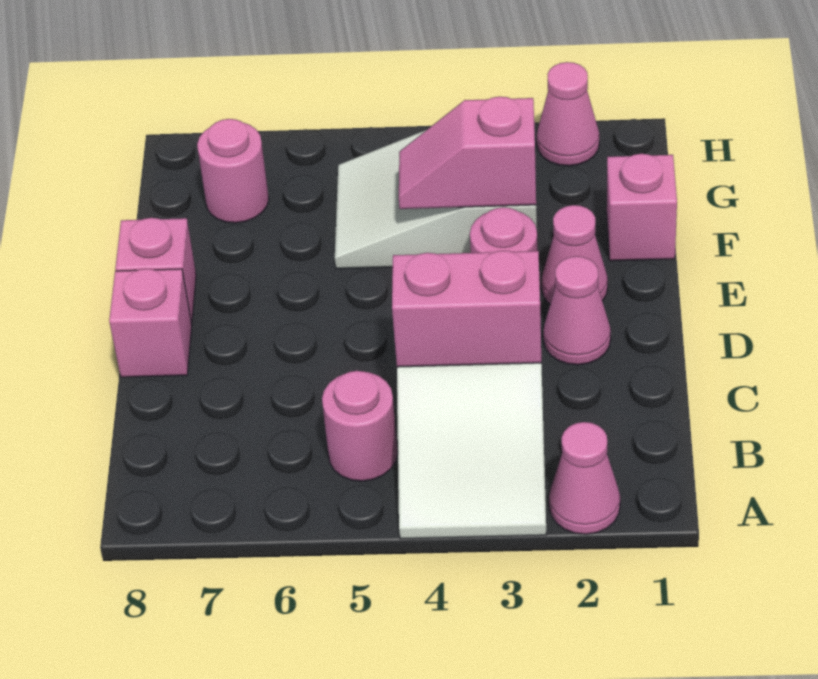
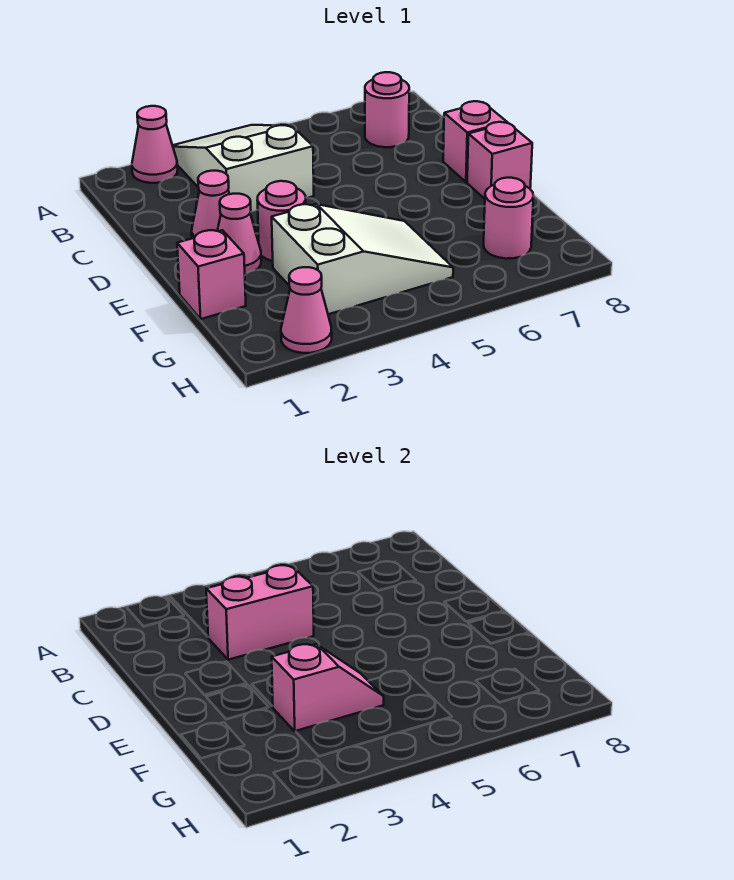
pink 1x1 round brick [322,371,398,481] -> pink 1x1 round brick moved to [365,72,409,147]

